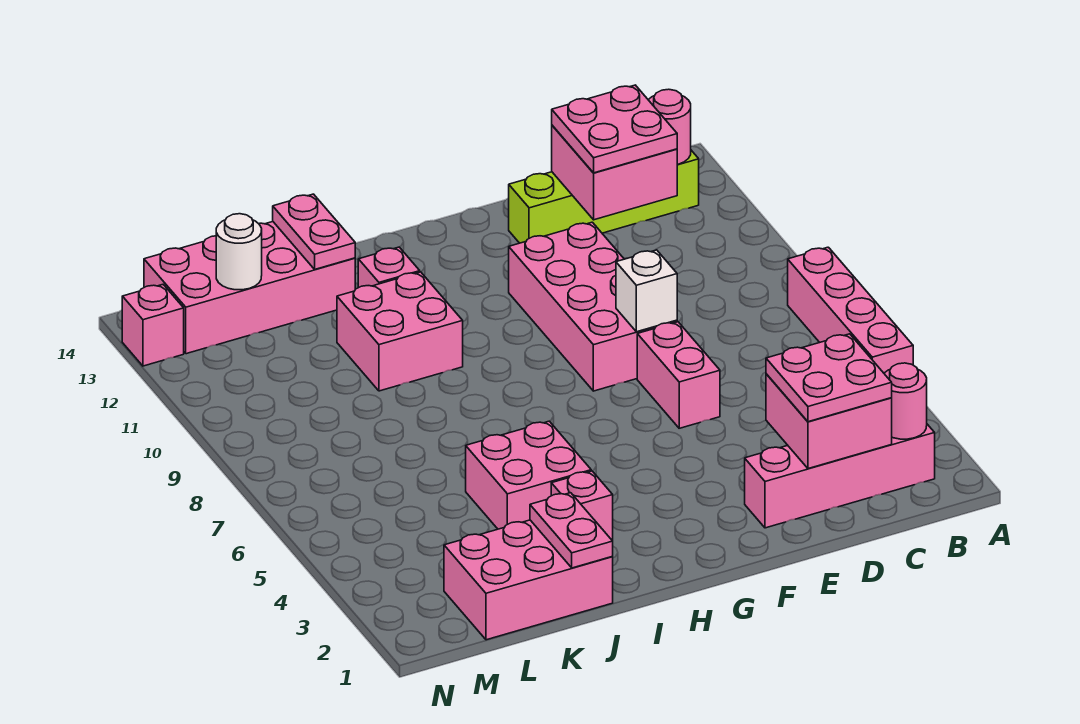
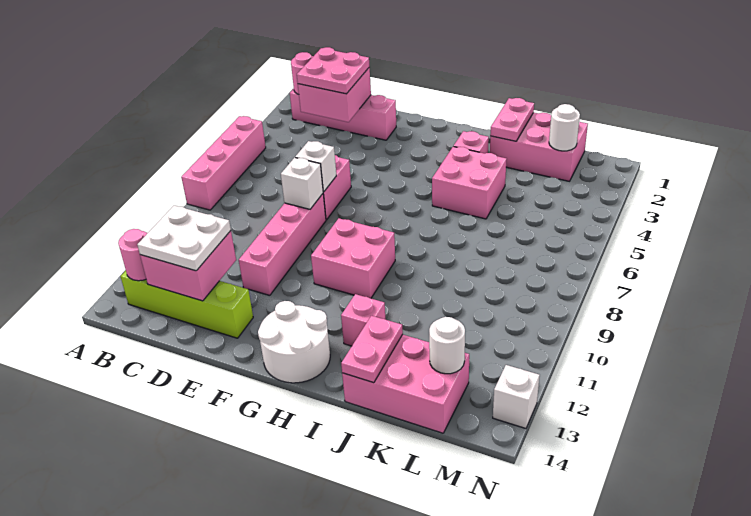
pink 2x2 plate [552,85,677,173] -> white 2x2 plate [137,206,231,271]
none -> white 1x1 brick [295,141,336,192]
pink 2x4 brick [509,222,677,391] -> pink 1x4 brick [239,194,326,295]
none -> white 2x2 round brick [258,301,330,383]
pink 2x2 brick [337,272,463,391] -> pink 2x2 brick moved to [311,218,395,298]
pink 2x4 brick [144,222,355,354] -> pink 2x3 brick [342,335,469,433]
none -> white 1x1 round brick [549,104,580,151]
pink 1x1 brick [122,285,184,366] -> white 1x1 brick [493,365,540,429]

